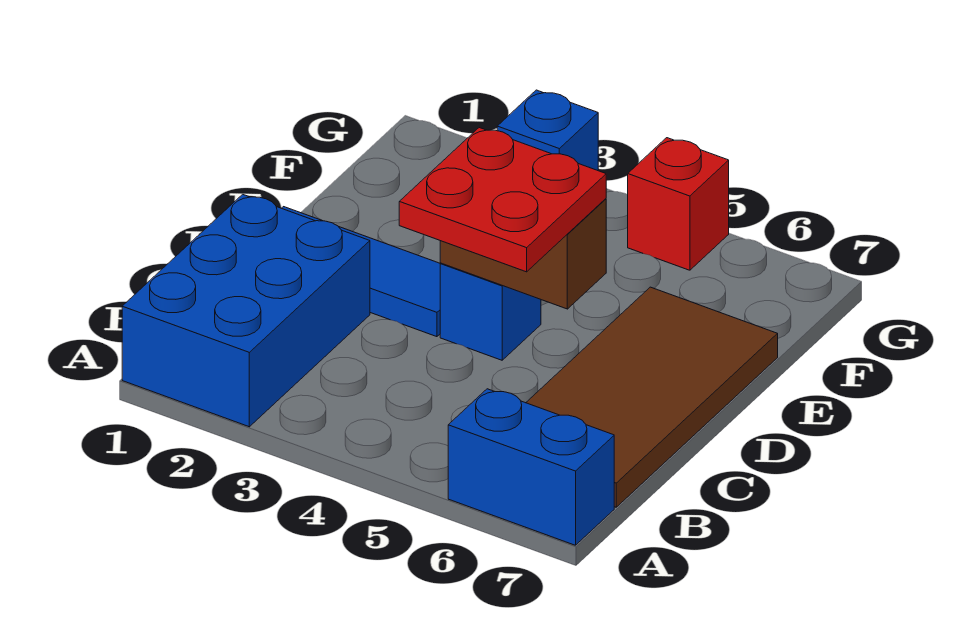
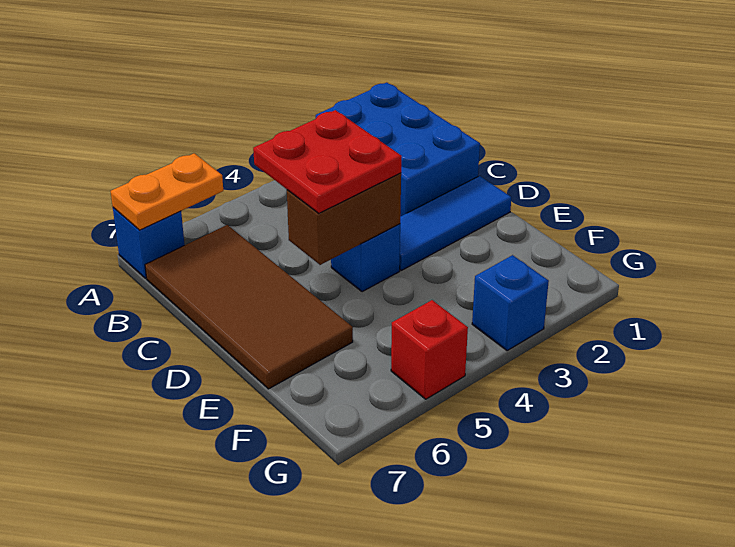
blue 1x2 brick [448,389,614,545] -> blue 1x1 brick [113,208,185,278]
none -> orange 1x2 plate [111,153,223,230]

